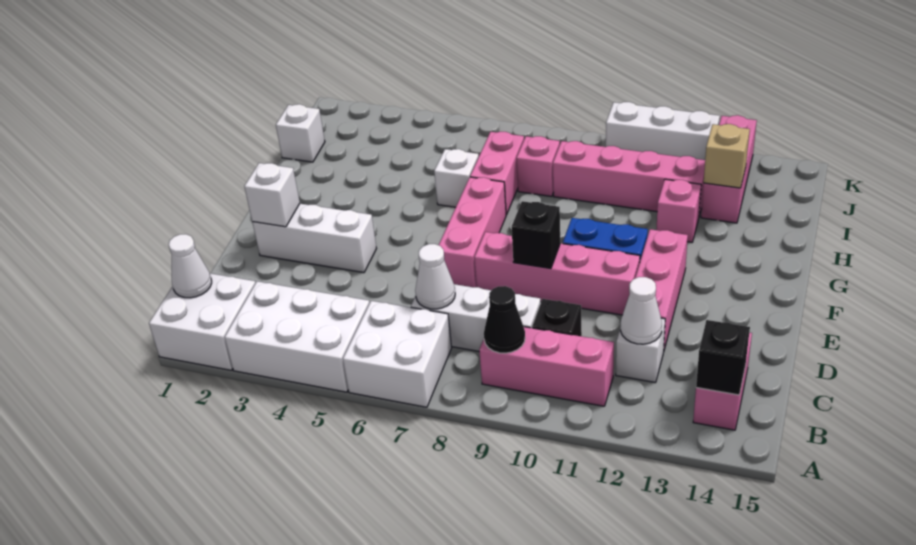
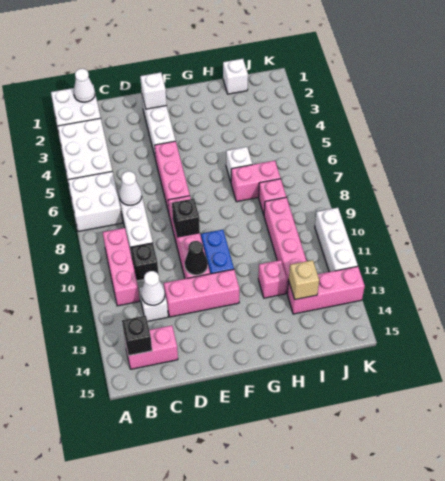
black 1x1 cone [484,286,525,353] -> black 1x1 cone moved to [185,241,208,275]
pink 1x3 brick [439,177,506,287] -> pink 1x3 brick turned to [155,141,190,212]

